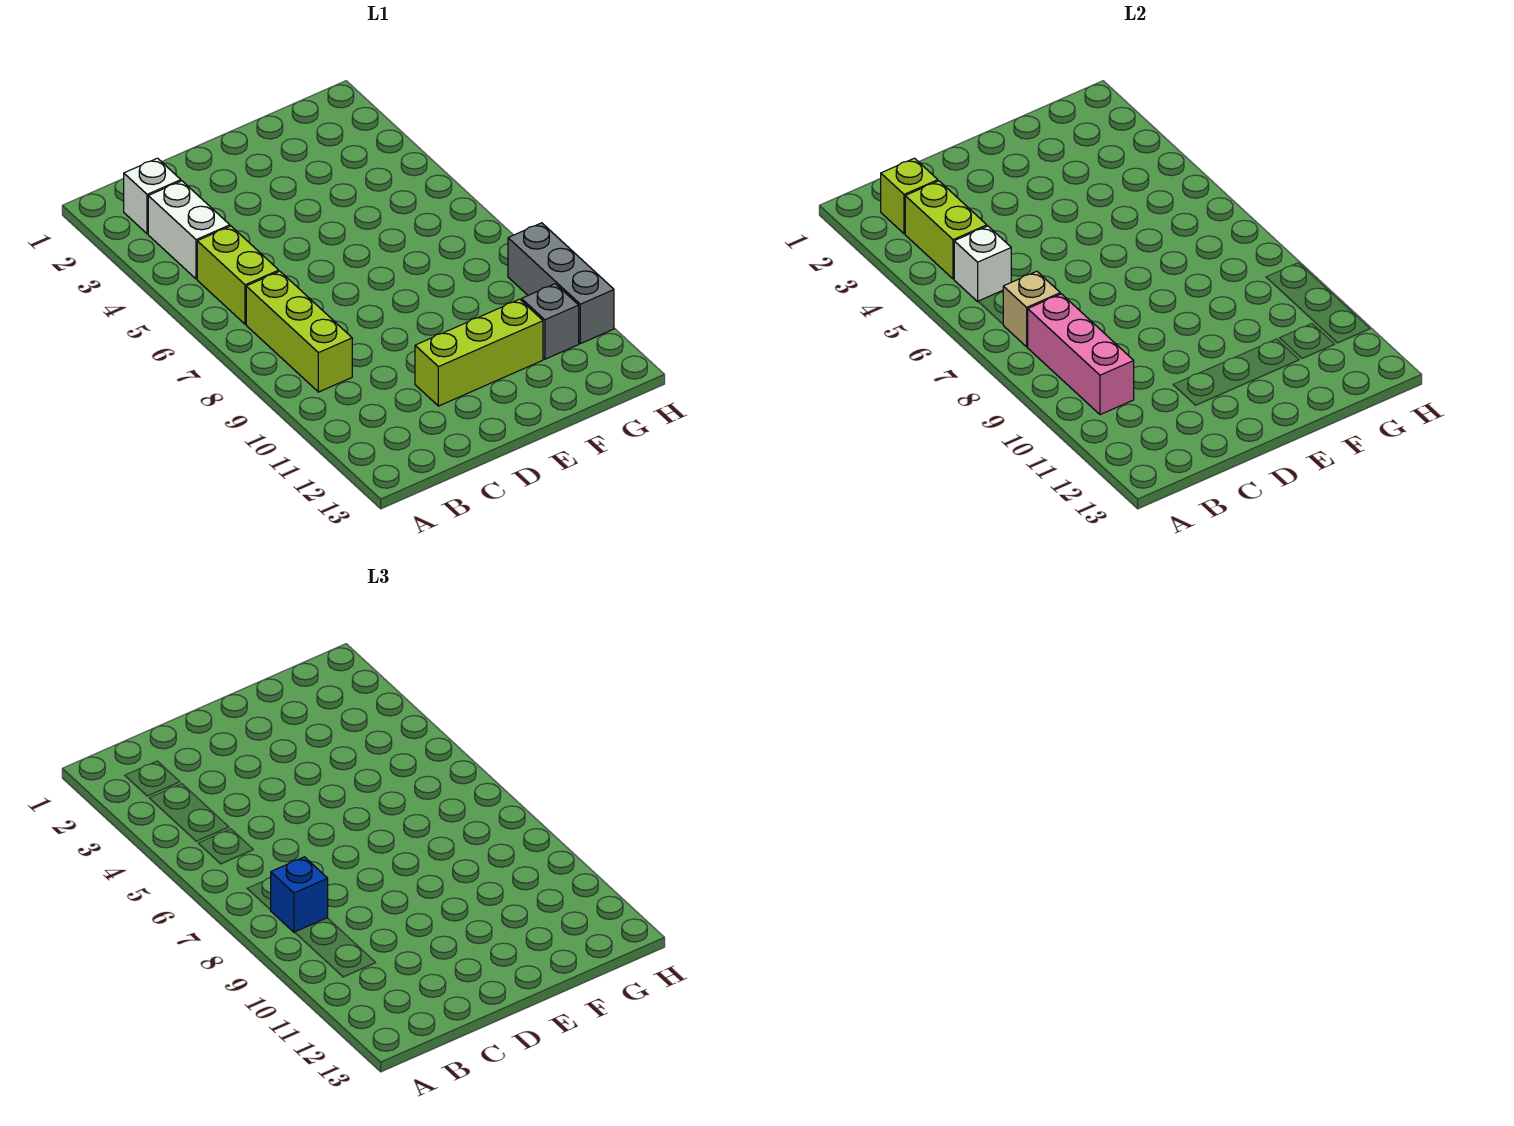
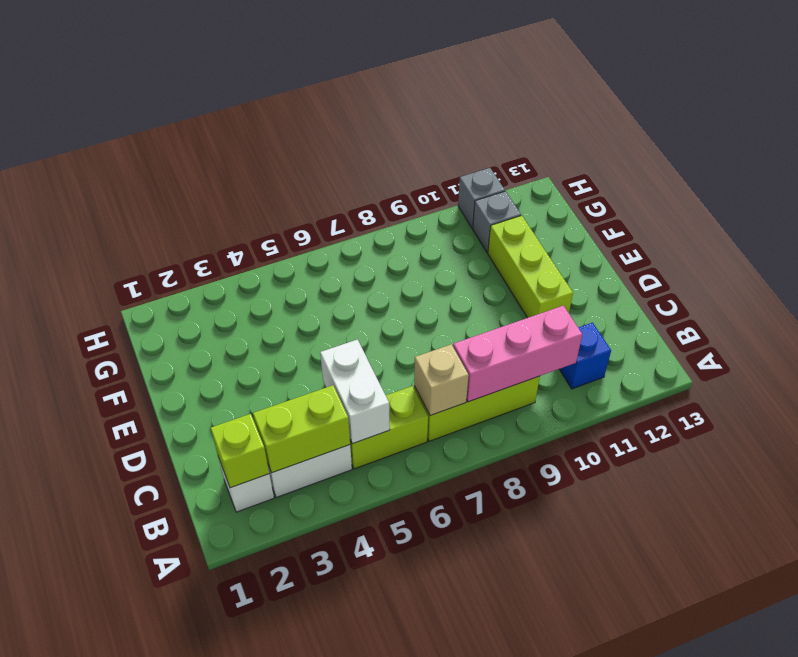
white 1x1 brick [954,226,1011,301] -> white 1x2 brick [320,340,390,444]
blue 1x1 brick [271,857,328,932] -> blue 1x1 brick moved to [559,323,611,389]
grey 1x3 brick [508,223,614,344] -> grey 1x1 brick [458,168,505,228]

